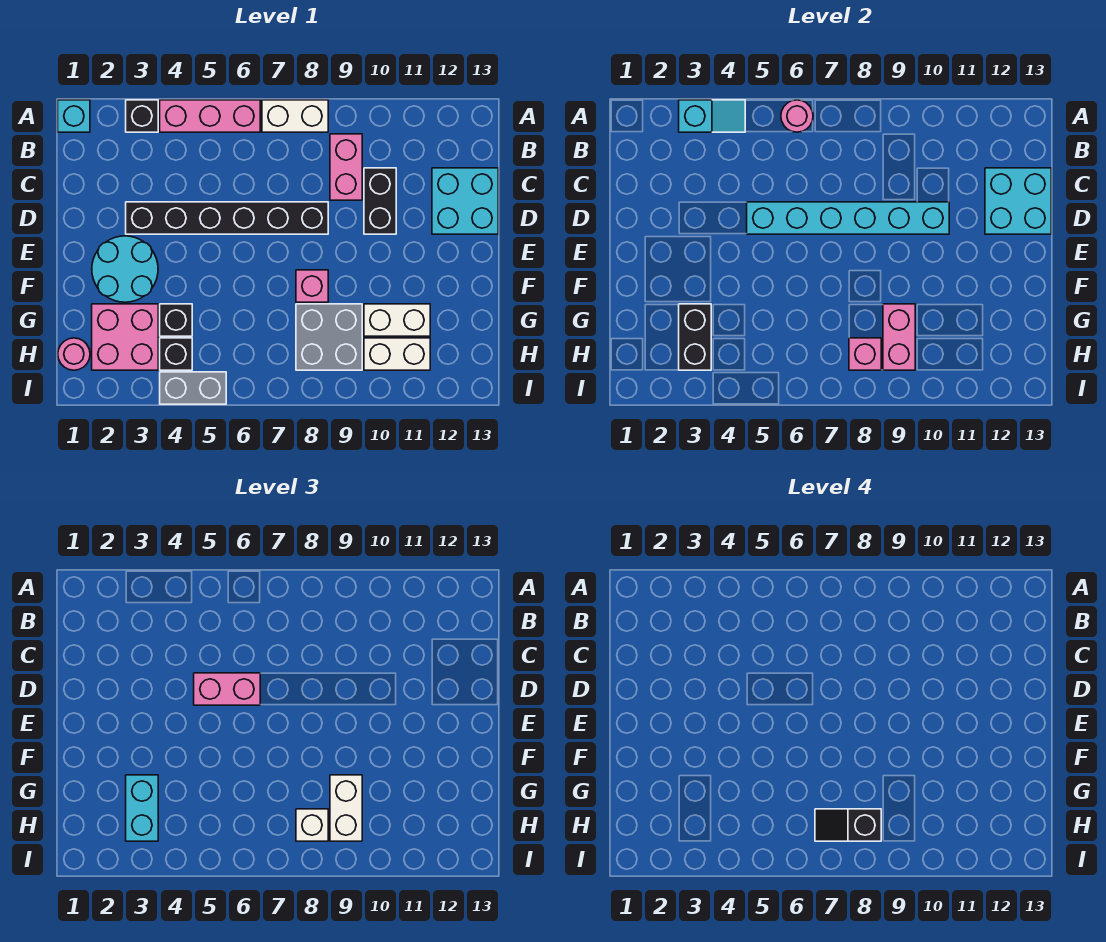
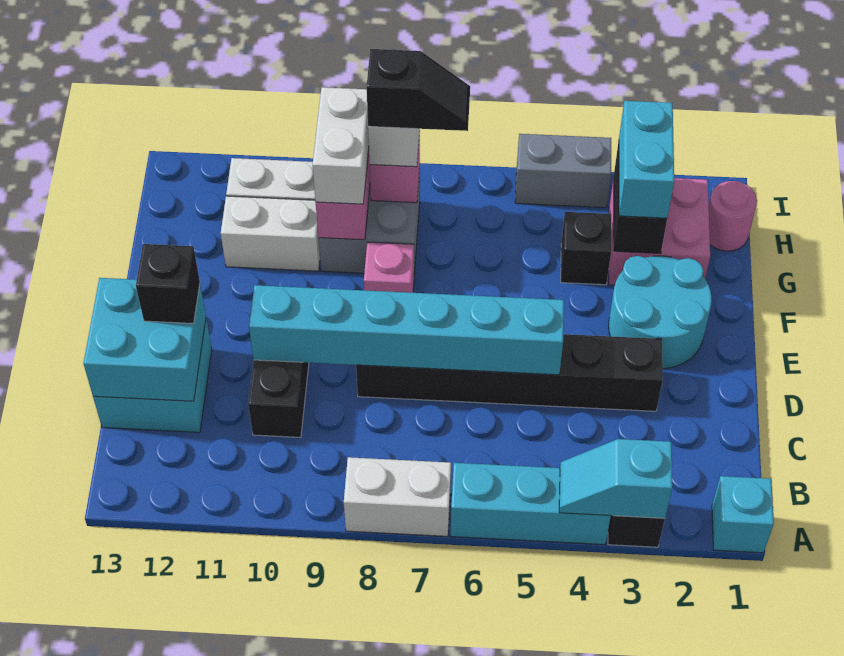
pink 1x3 brick [160,100,260,132] -> cyan 1x3 brick [450,463,611,545]
pink 1x1 round brick [781,100,813,132] -> none
pink 1x2 brick [330,134,362,200] -> none
pink 1x2 brick [194,673,260,705] -> none
black 1x1 brick [160,338,192,370] -> black 1x1 brick moved to [136,244,200,324]

